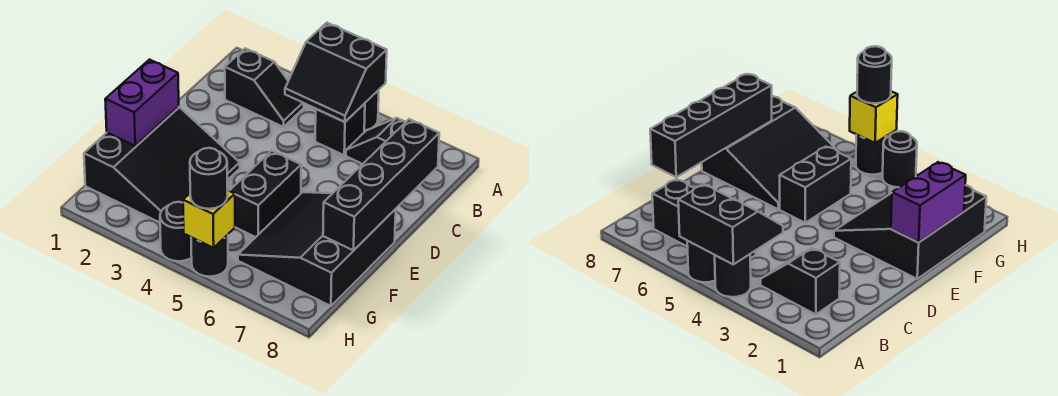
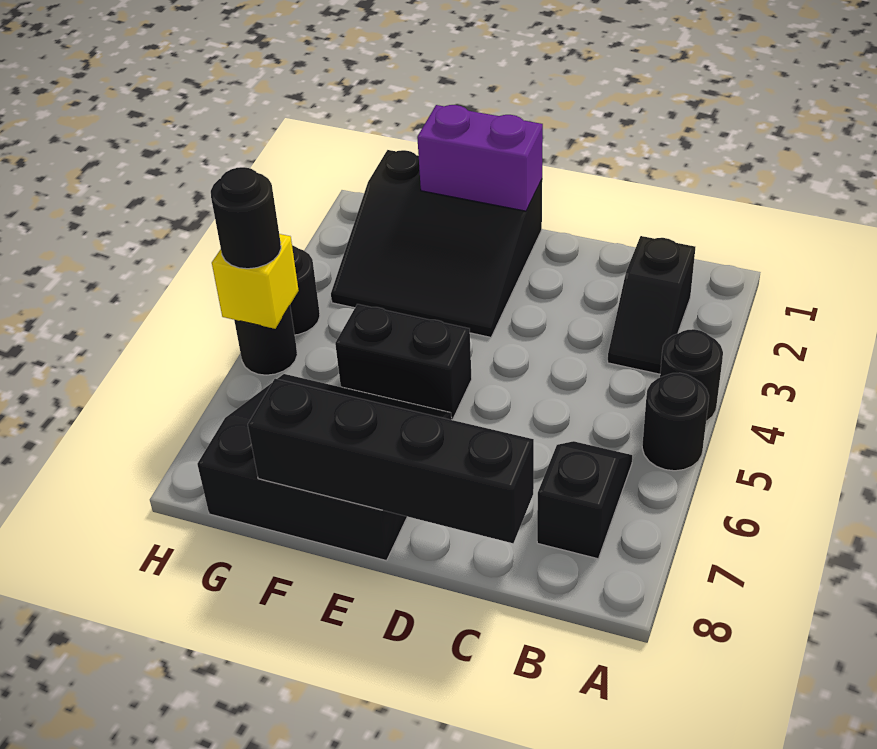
black 2x2 slope [285,23,387,122] -> none
black 1x1 brick [315,103,365,155] -> none

